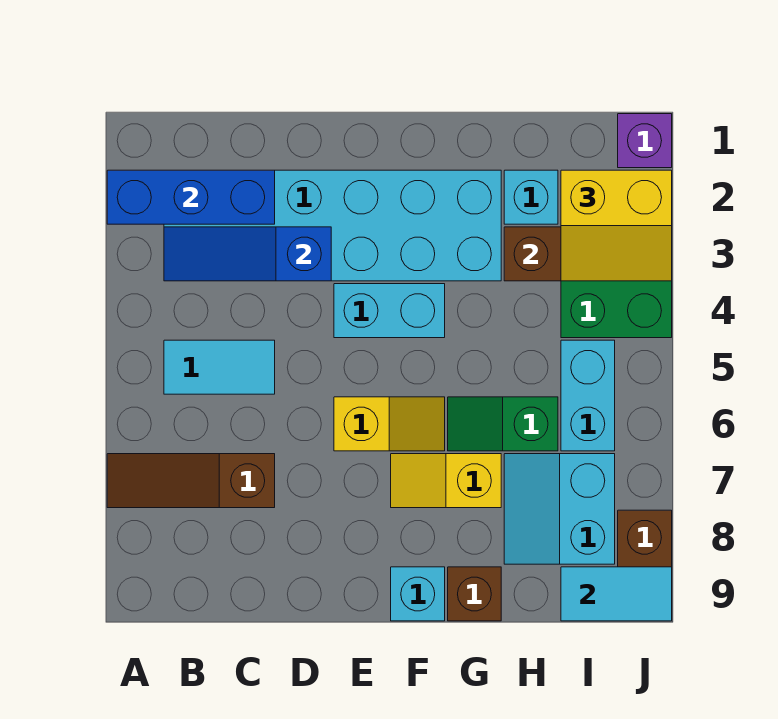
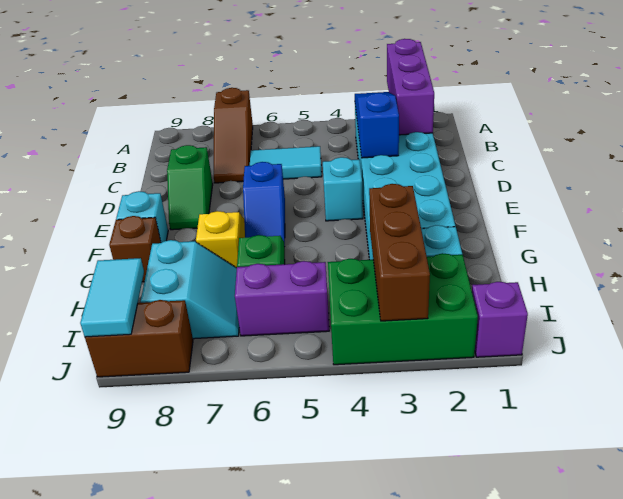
blue 1x3 brick [107,170,275,224] -> purple 1x3 brick [387,39,434,135]
brown 1x3 slope [107,454,275,508] -> brown 1x3 slope turned to [214,88,253,183]
cyan 1x2 tile [164,340,275,394] -> cyan 1x2 tile turned to [250,146,322,179]
none -> green 1x2 slope [167,145,213,230]
cyan 1x2 brick [334,284,445,338] -> cyan 1x1 brick [323,157,363,221]
yellow 1x2 slope [334,397,445,451] -> blue 1x2 slope [243,162,285,245]
cyan 2x2 slope [504,454,615,564] -> cyan 2x2 slope turned to [141,240,239,339]
yellow 2x2 slope [561,170,672,281] -> none
cyan 1x2 brick [561,340,615,451] -> purple 1x2 brick [235,261,329,336]

